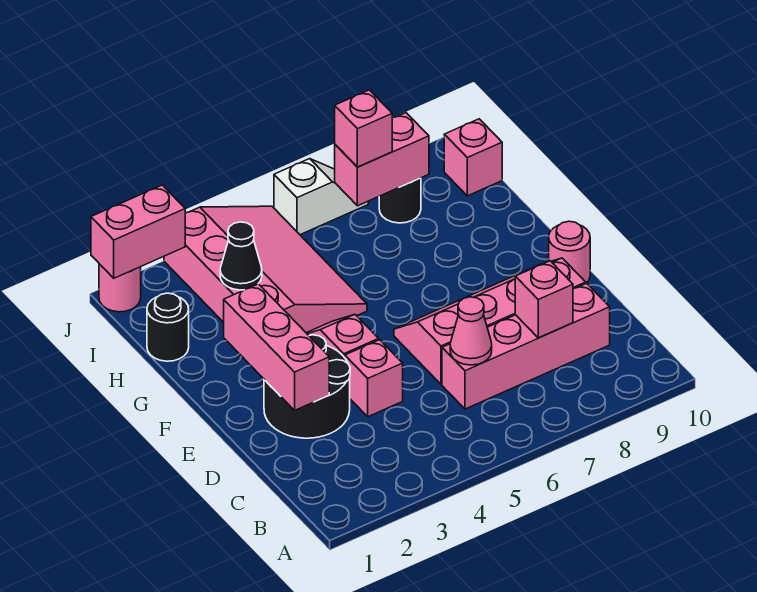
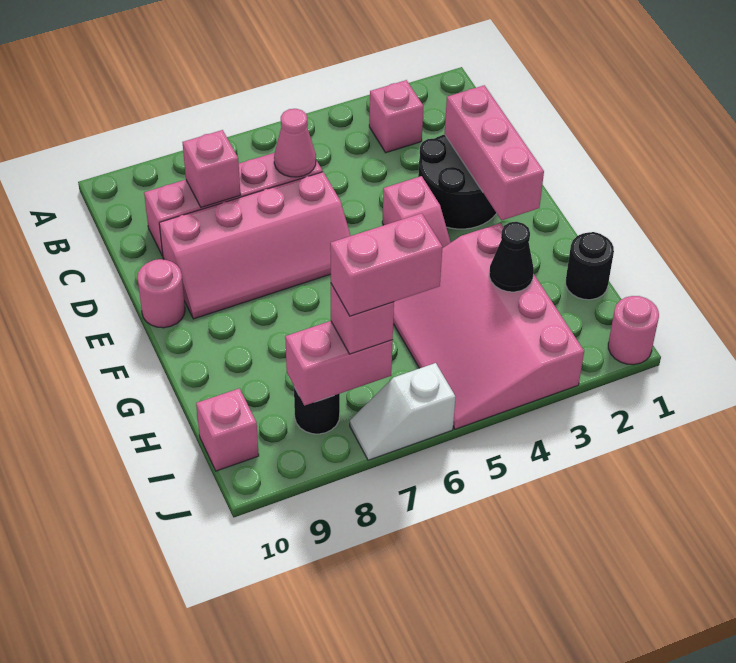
pink 1x1 brick [345,340,403,417] -> pink 1x1 brick moved to [369,80,423,153]
pink 1x2 brick [91,185,185,278] -> pink 1x2 brick moved to [330,213,442,316]

